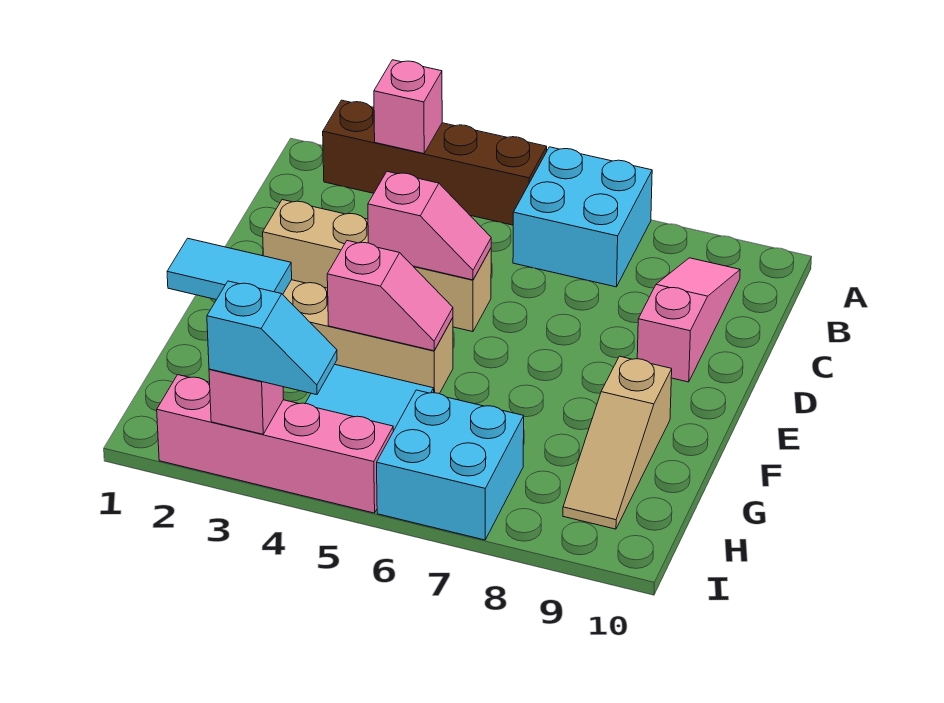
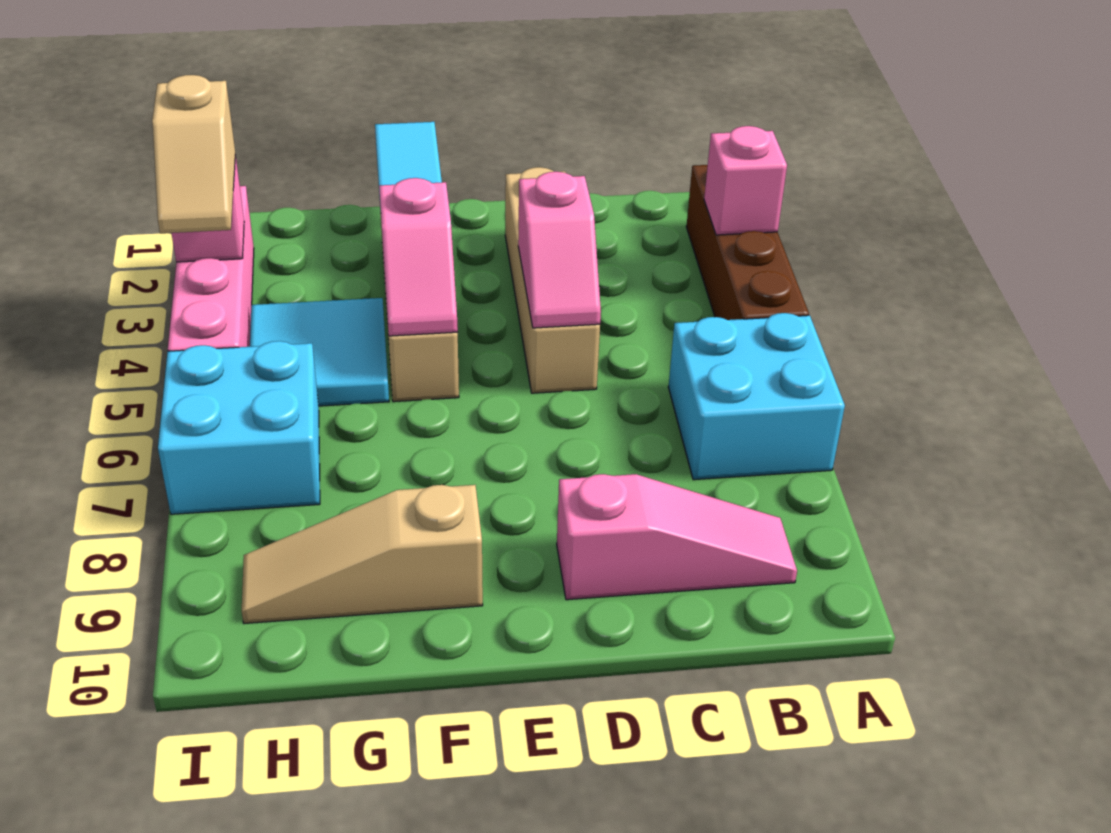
cyan 1x2 slope [207,281,337,395] -> tan 1x2 slope [152,75,235,233]

